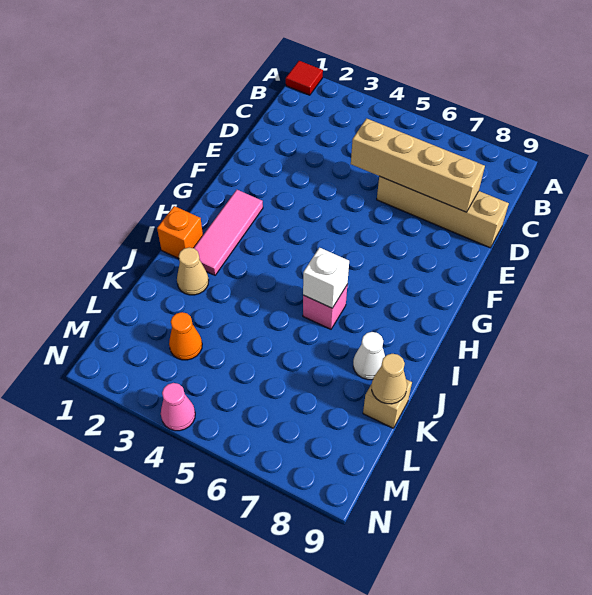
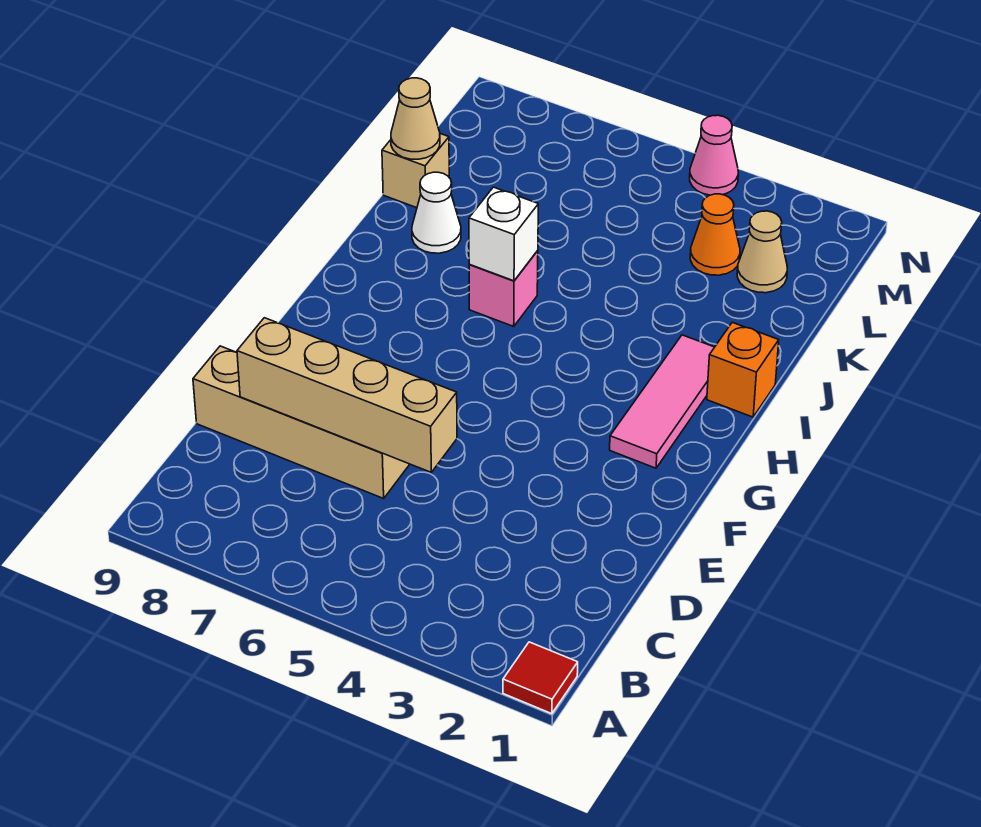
tan 1x1 cone [177,248,209,295] -> tan 1x1 cone moved to [737,211,787,293]

